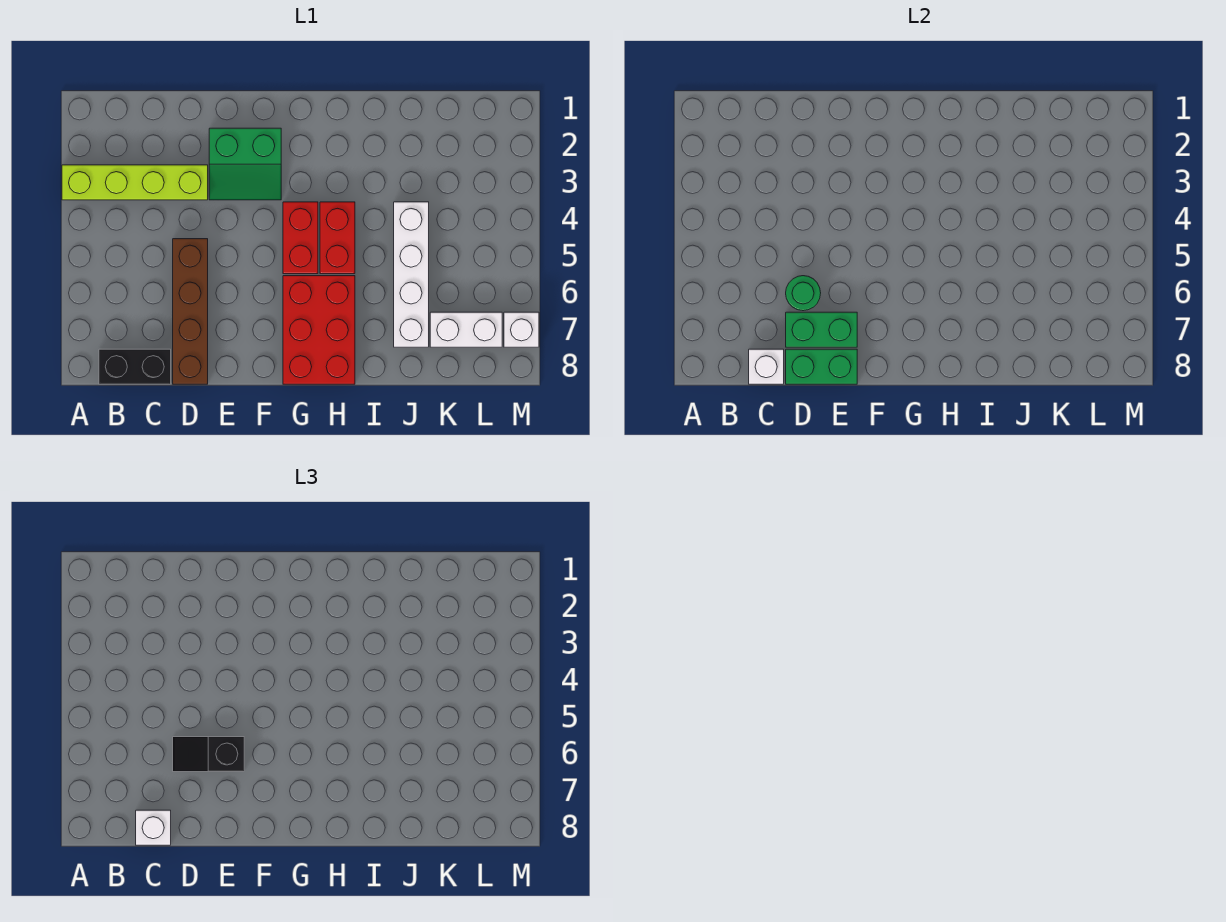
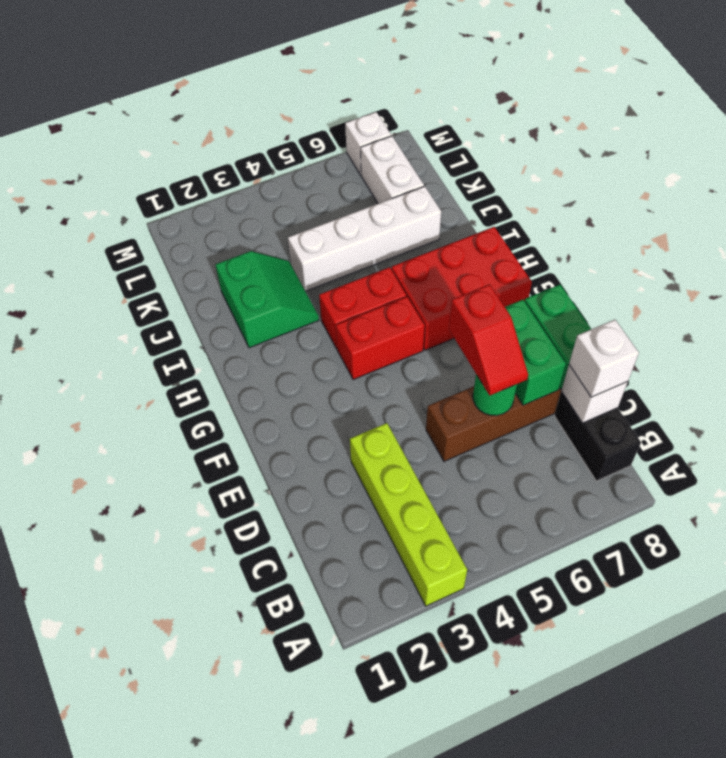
black 1x2 slope [173,737,244,772] -> red 1x2 slope [449,284,528,395]
green 2x2 slope [209,128,281,200] -> green 2x2 slope moved to [215,251,319,348]

